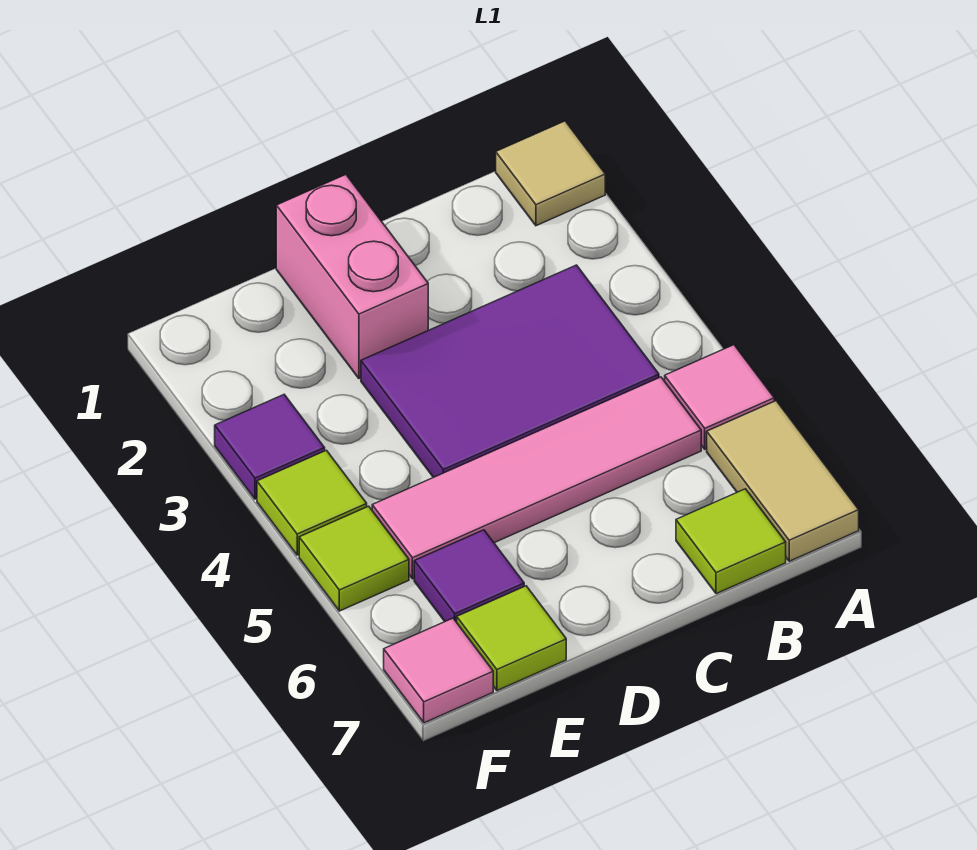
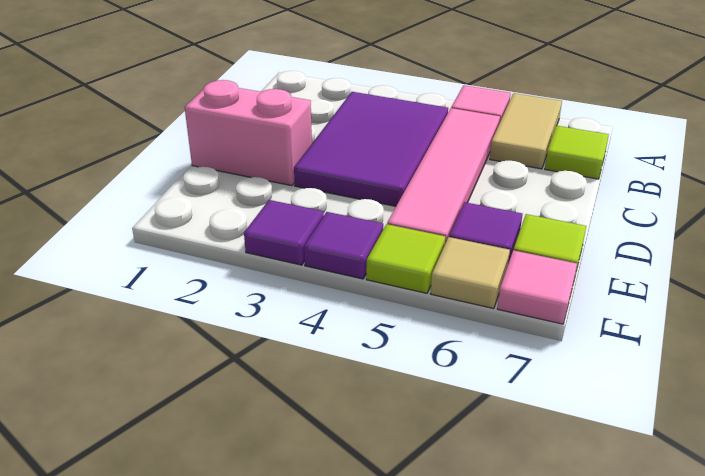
tan 1x1 tile [496,121,605,226] -> tan 1x1 tile moved to [430,237,510,309]
tan 1x2 tile [707,401,859,561] -> tan 1x2 tile turned to [490,93,562,169]
lime 1x1 tile [257,450,367,555] -> purple 1x1 tile [304,212,383,279]

